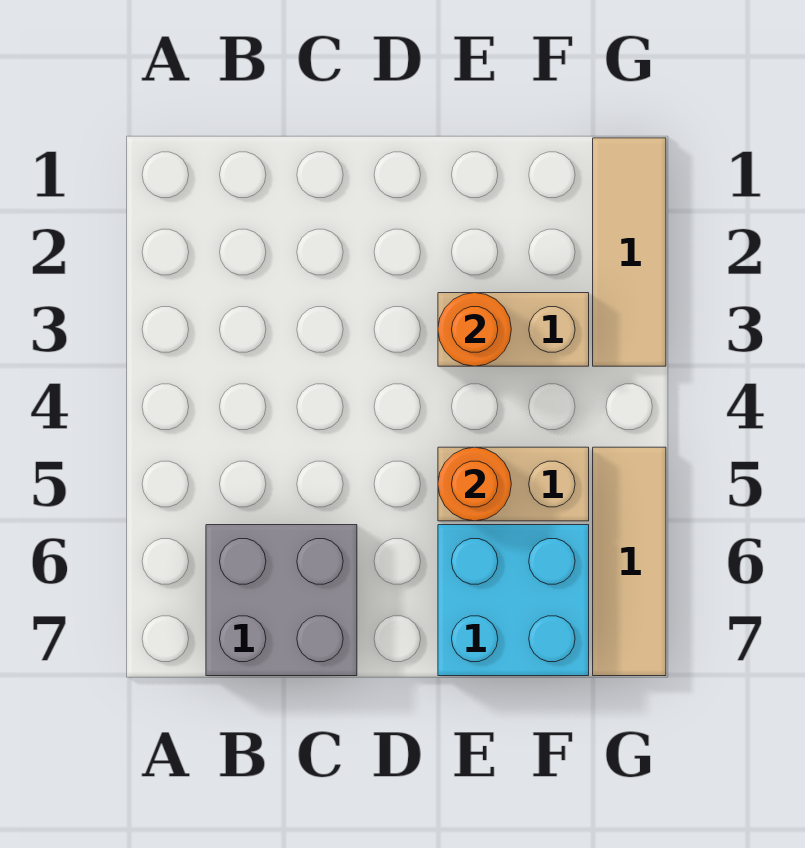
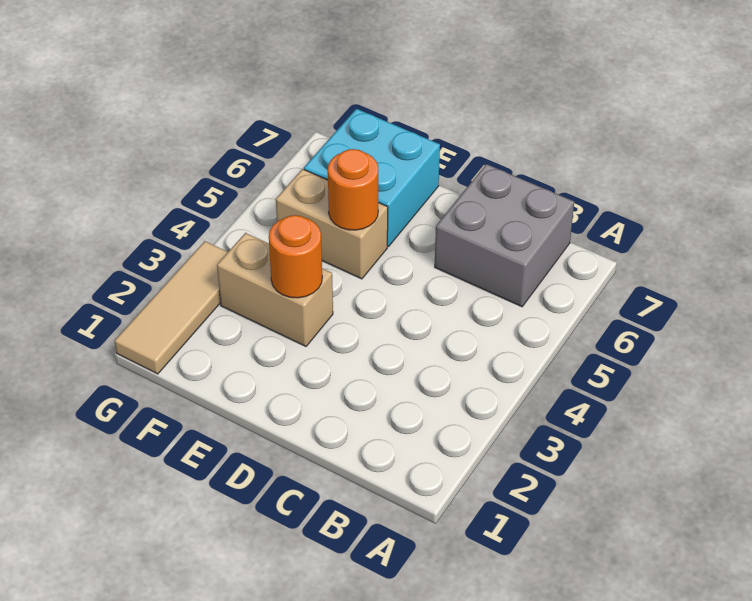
tan 1x3 tile [593,447,666,676] -> none

